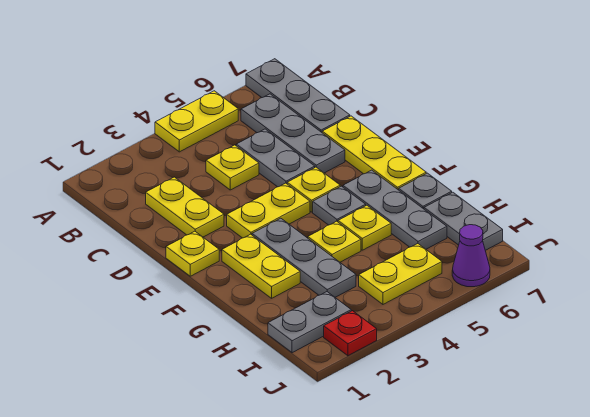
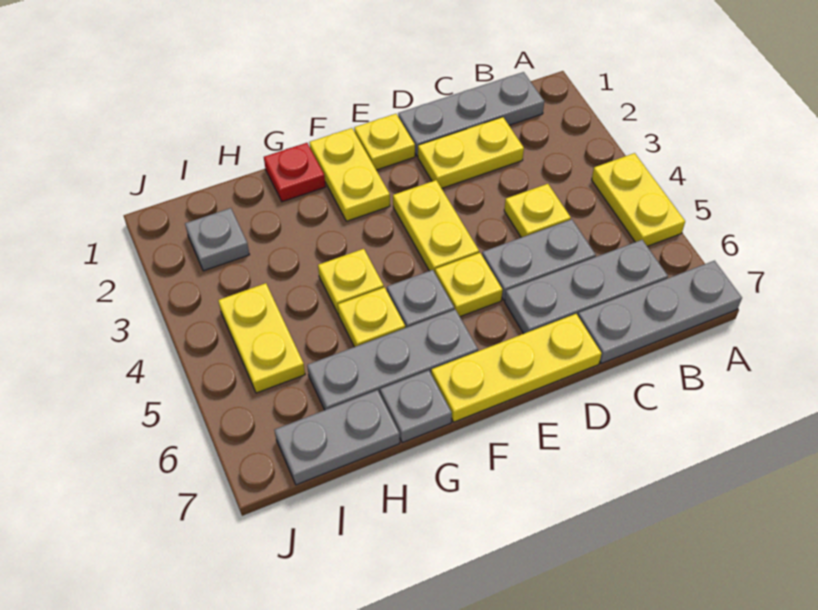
yellow 1x2 plate [222,234,300,298] -> yellow 1x2 plate turned to [309,128,390,221]
grey 1x3 plate [252,218,356,297] -> grey 1x3 plate moved to [398,72,544,156]
grey 1x2 plate [268,292,351,353] -> grey 1x1 plate [185,208,250,271]
red 1x1 plate [324,311,377,356] -> red 1x1 plate moved to [264,143,325,202]
purple 1x1 cone [452,225,490,287] -> none

